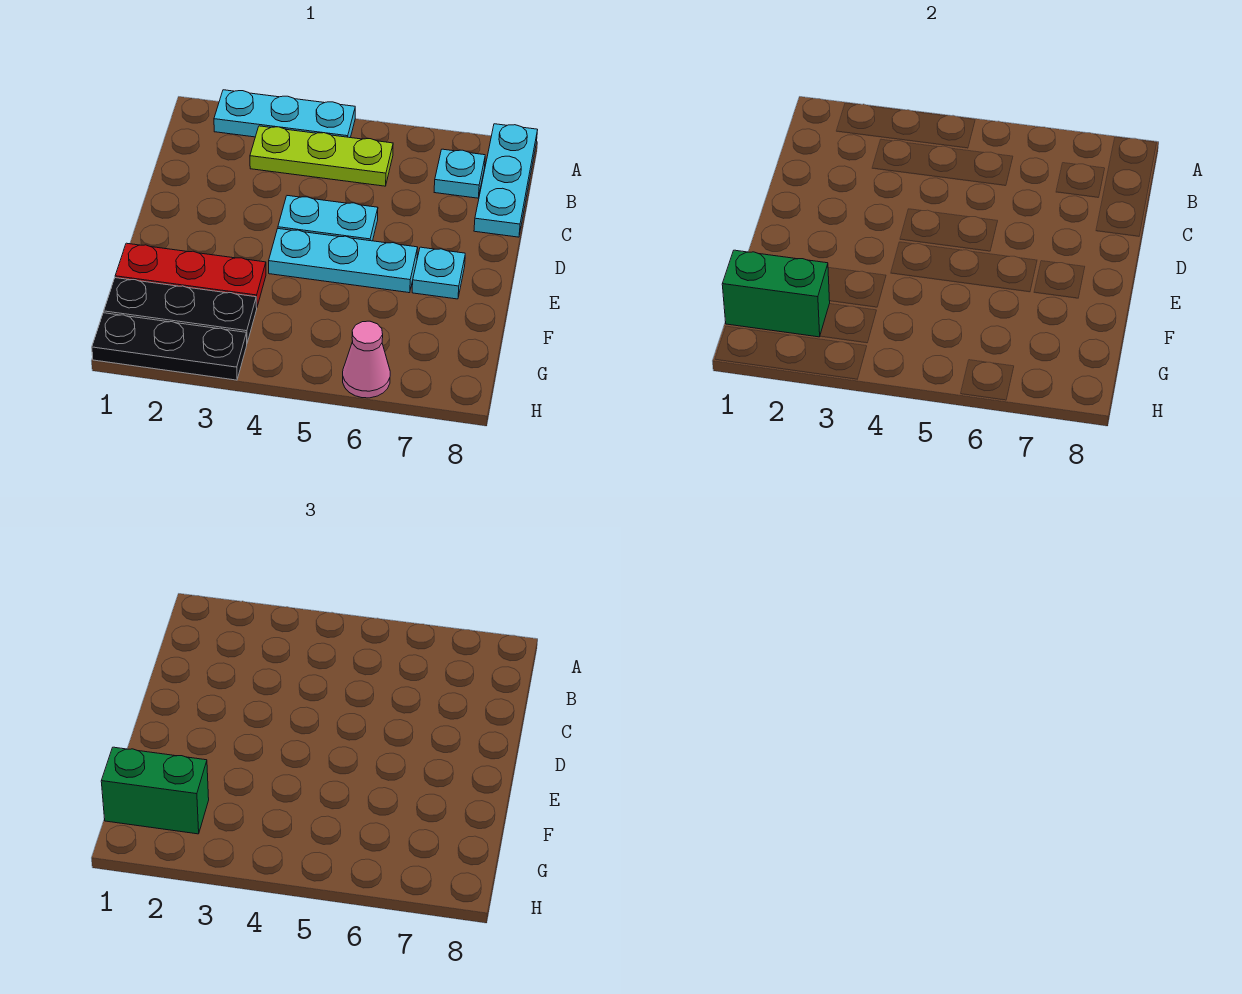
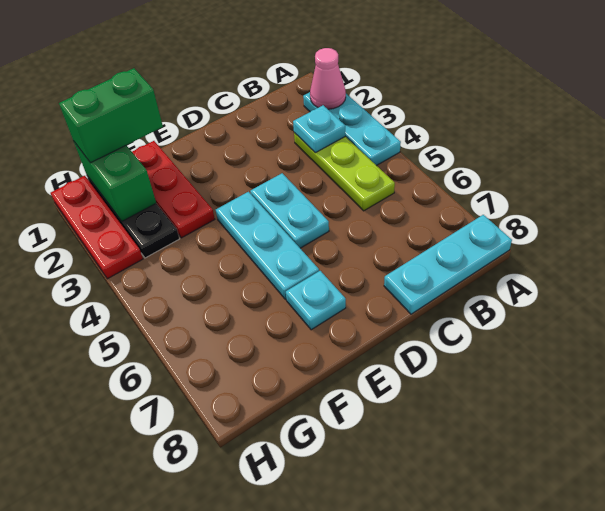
cyan 1x1 plate [434,149,485,198] -> cyan 1x1 plate moved to [293,105,345,153]
green 1x2 brick [101,747,209,834] -> green 1x2 brick turned to [59,68,163,163]
black 1x3 plate [92,313,247,380] -> red 1x3 plate [51,176,143,279]
pink 1x1 cone [343,321,390,398] -> pink 1x1 cone moved to [310,48,346,109]

